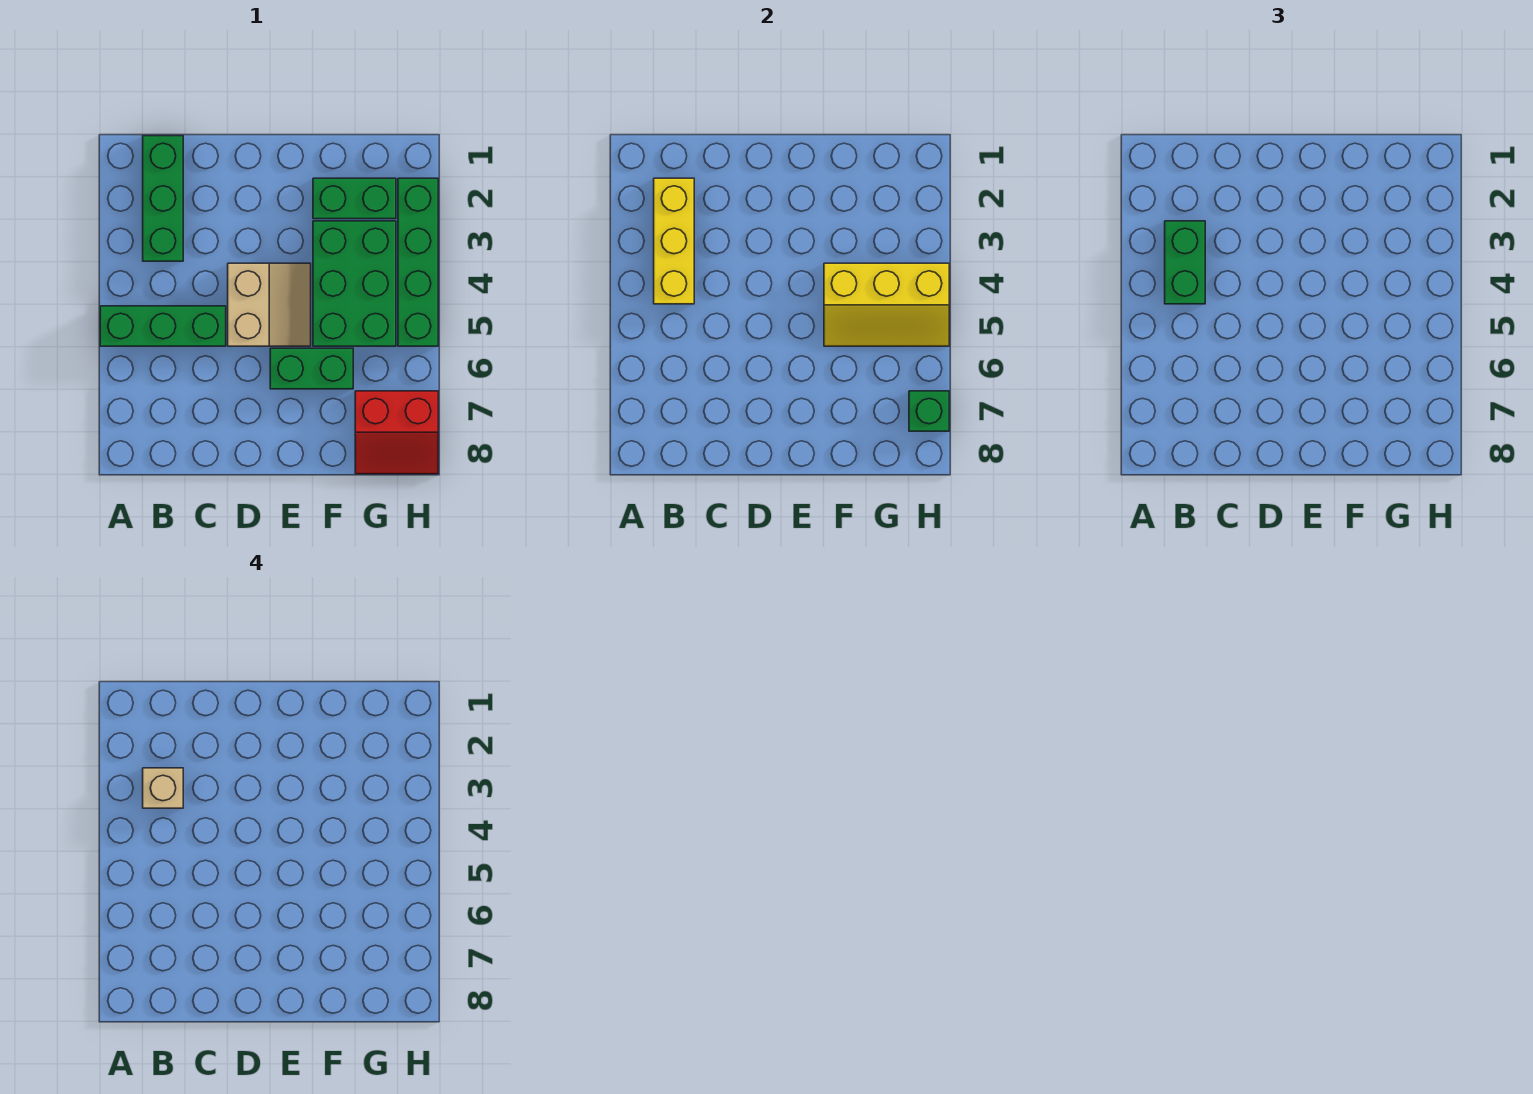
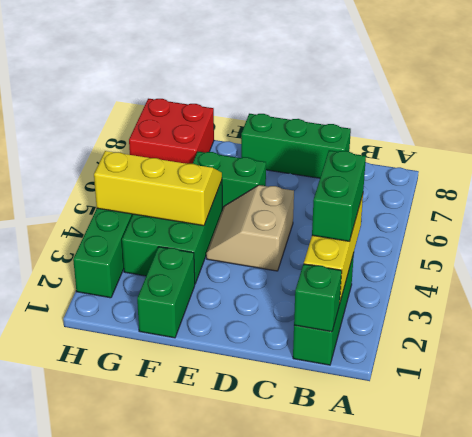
green 1x3 brick [100,306,226,346] -> green 1x3 brick moved to [241,114,351,178]
tan 1x1 brick [143,768,183,808] -> none
green 1x2 brick [313,178,396,219] -> green 1x2 brick turned to [137,247,195,338]
red 2x2 slope [355,391,438,474] -> red 2x2 brick [129,99,214,164]
green 1x1 brick [909,391,949,431] -> green 1x1 brick moved to [294,264,342,332]

